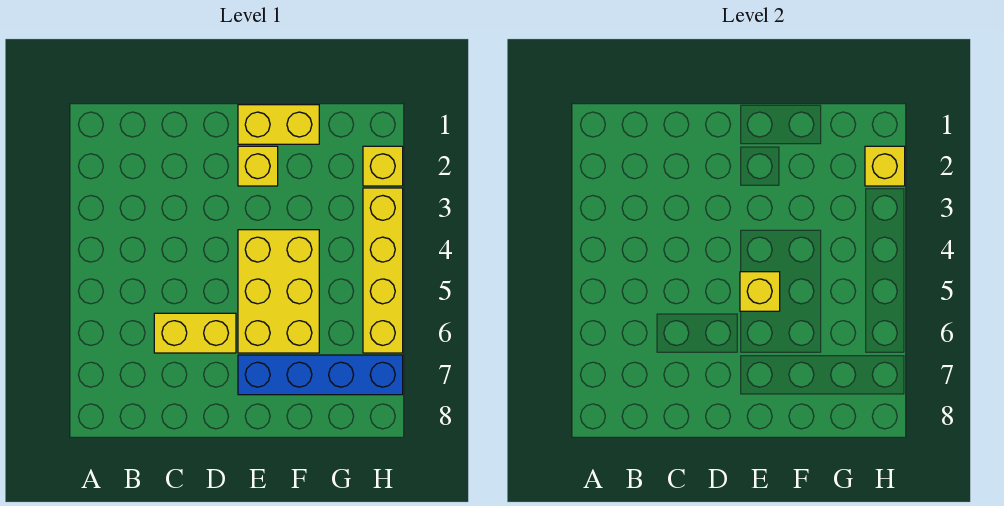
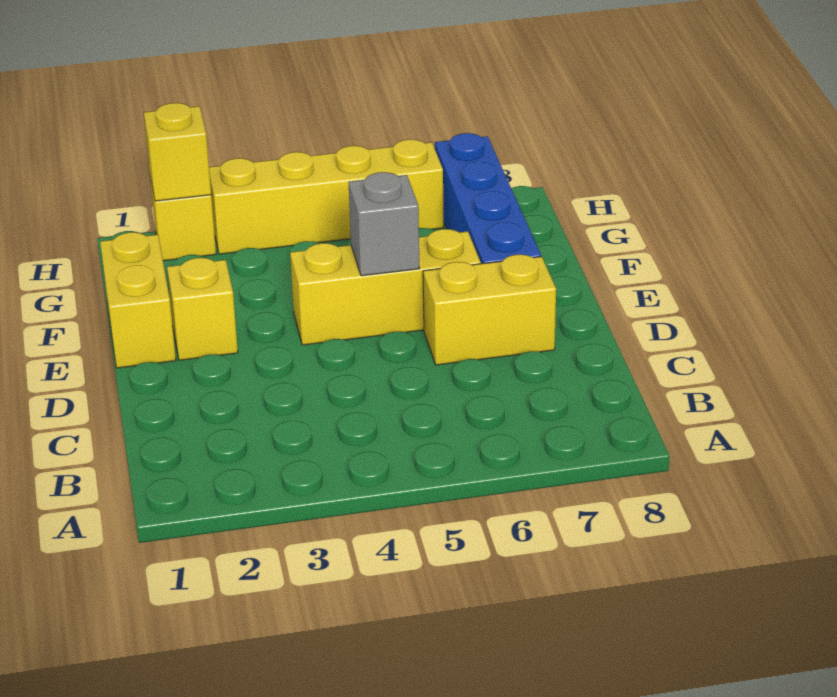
yellow 1x2 brick [154,313,236,353] -> yellow 1x2 brick turned to [423,255,556,365]
yellow 2x3 brick [238,230,319,353] -> yellow 1x3 brick [290,229,481,345]
yellow 1x1 brick [740,272,780,311] -> grey 1x1 brick [349,172,420,276]

